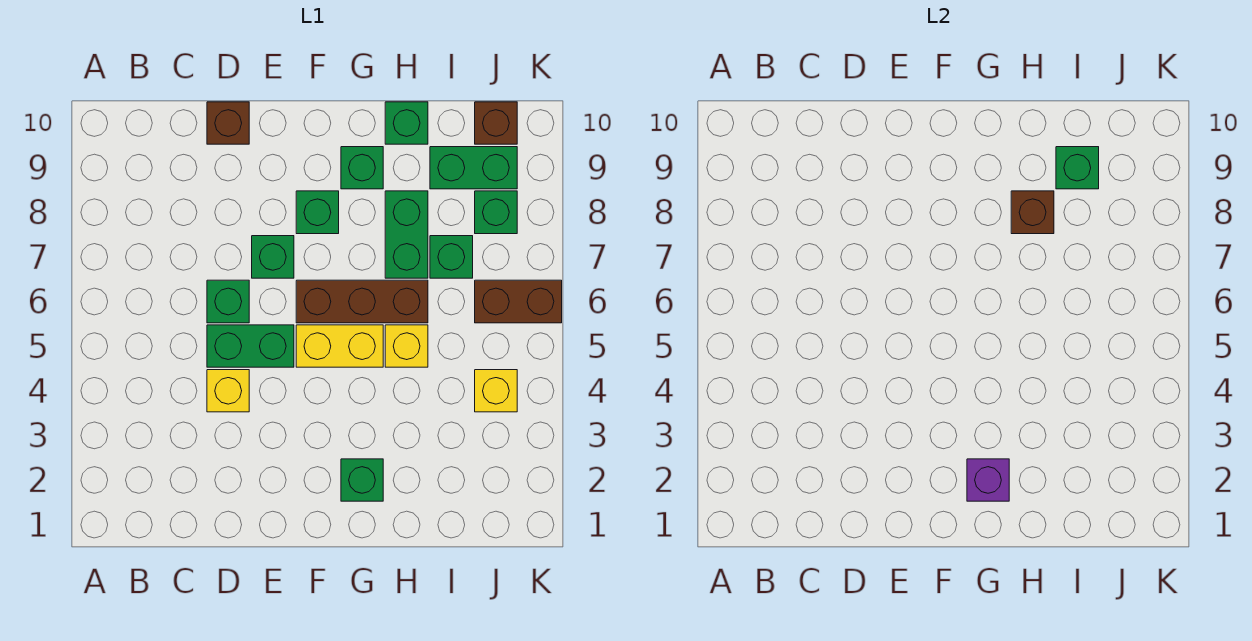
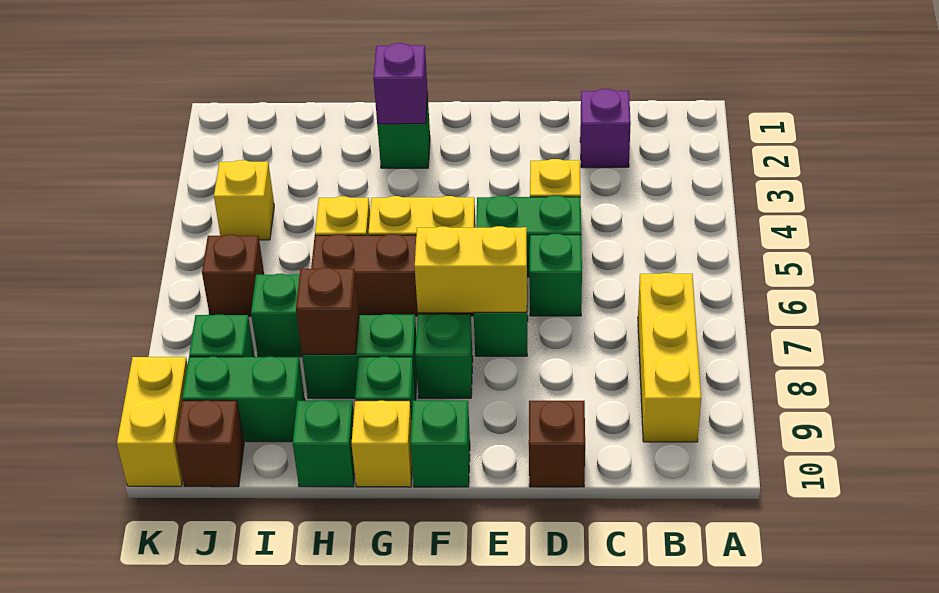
none -> yellow 1x3 brick [638,273,701,442]
none -> purple 1x1 brick [580,89,631,168]
none -> yellow 1x2 brick [415,226,527,312]
none -> yellow 1x1 brick [352,401,412,487]
green 1x2 brick [385,191,428,278] -> green 1x2 brick turned to [302,314,417,398]
green 1x1 brick [1056,147,1099,189] -> green 1x1 brick moved to [410,401,470,487]
brown 1x2 brick [475,280,562,323] -> brown 1x1 brick [202,235,264,316]
none -> yellow 1x2 brick [117,357,188,486]

